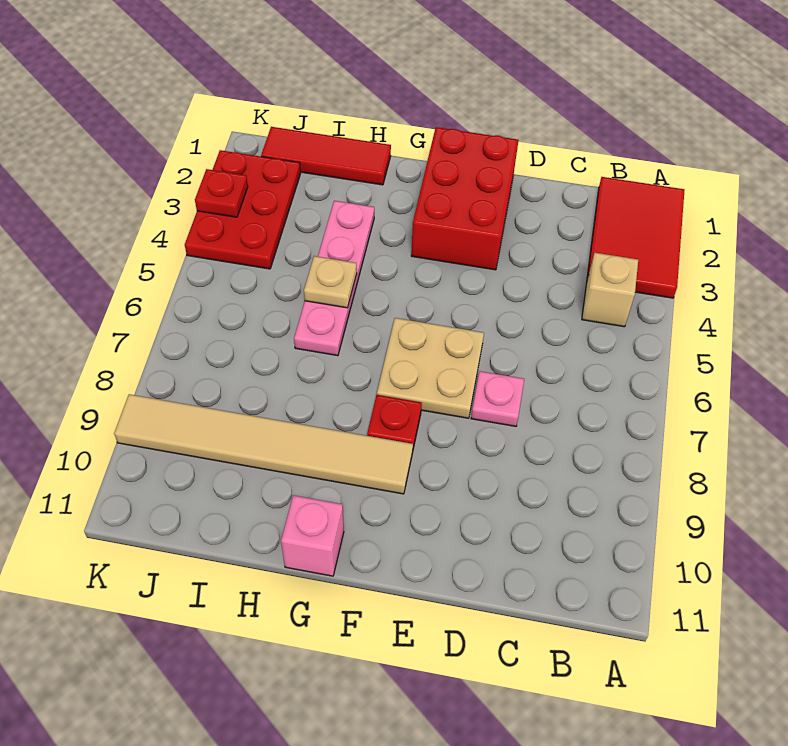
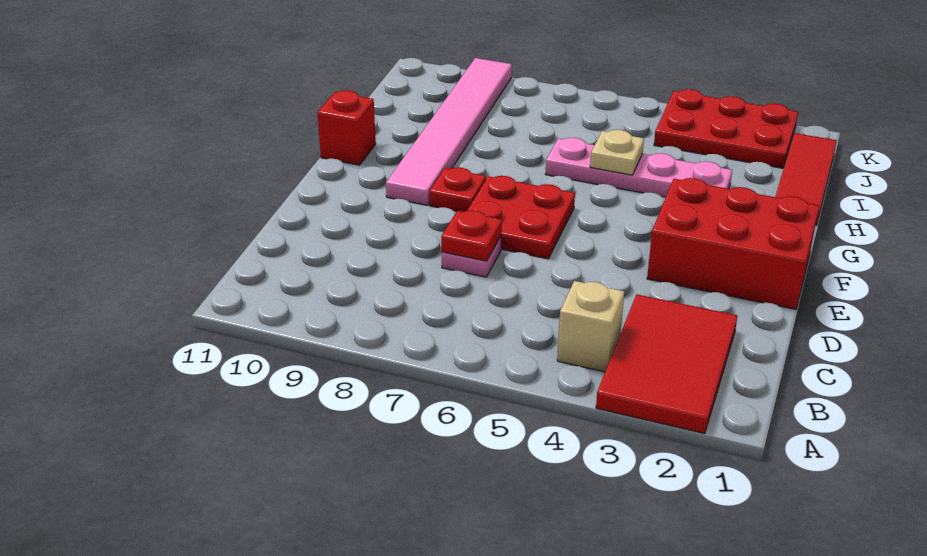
red 2x3 tile [587,177,685,298] -> red 2x3 tile turned to [596,294,737,434]
tan 2x2 plate [377,318,484,418] -> red 2x2 plate [467,176,575,259]
tan 1x6 tile [114,394,413,494] -> pink 1x6 tile [386,58,512,205]
pink 1x1 brick [281,495,344,576] -> red 1x1 brick [317,90,376,165]
red 1x1 plate [195,169,248,217] -> red 1x1 plate moved to [441,210,502,261]

